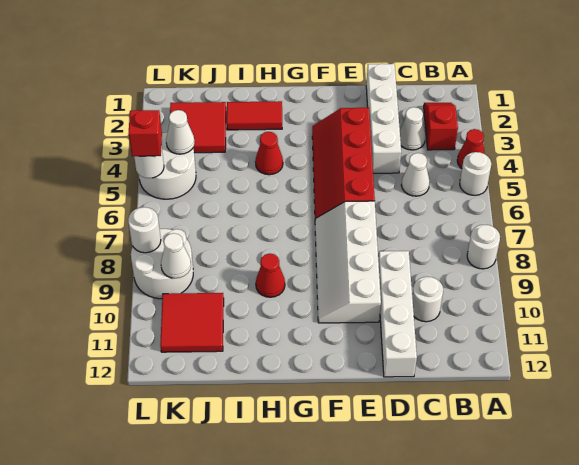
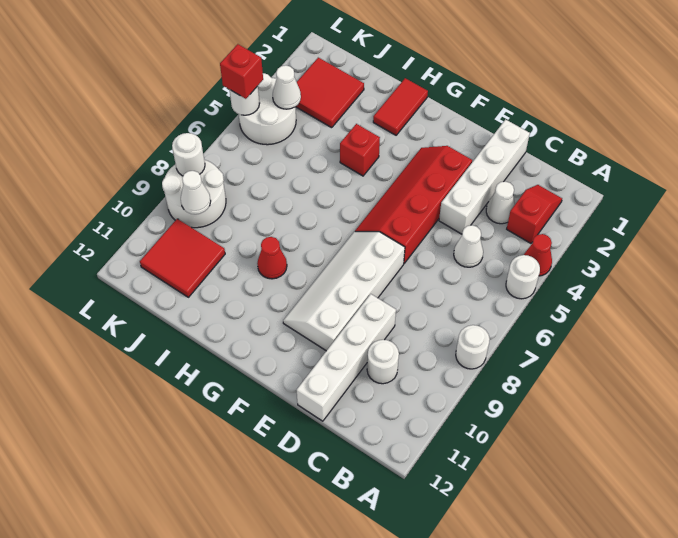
red 1x2 tile [227,101,282,130] -> red 1x2 tile turned to [373,78,428,135]
red 1x1 cone [255,132,283,175] -> red 1x1 brick [340,124,380,176]

